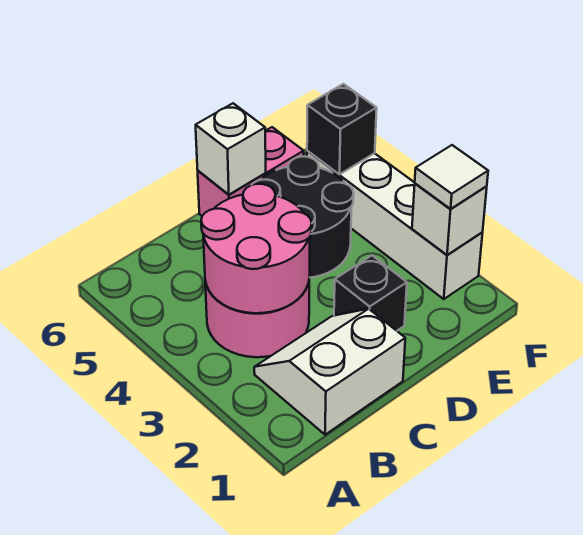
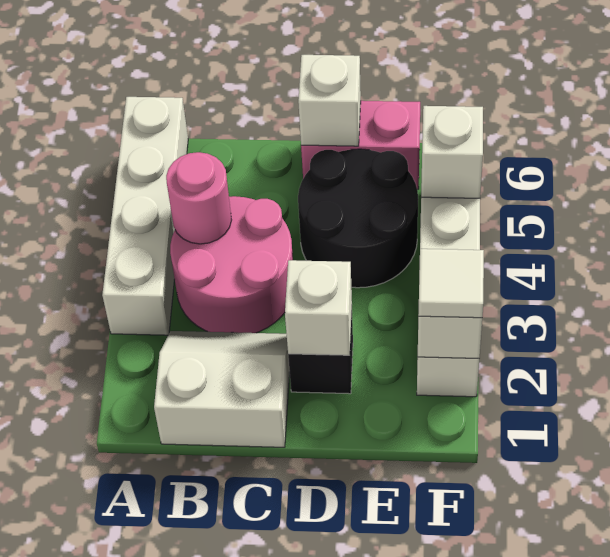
none -> white 1x4 brick [102,97,188,335]
pink 2x2 round brick [201,184,312,313] -> pink 1x1 round brick [166,152,231,244]
none -> white 1x1 brick [285,260,352,355]
black 1x1 brick [307,84,377,174] -> white 1x1 brick [421,106,483,198]

